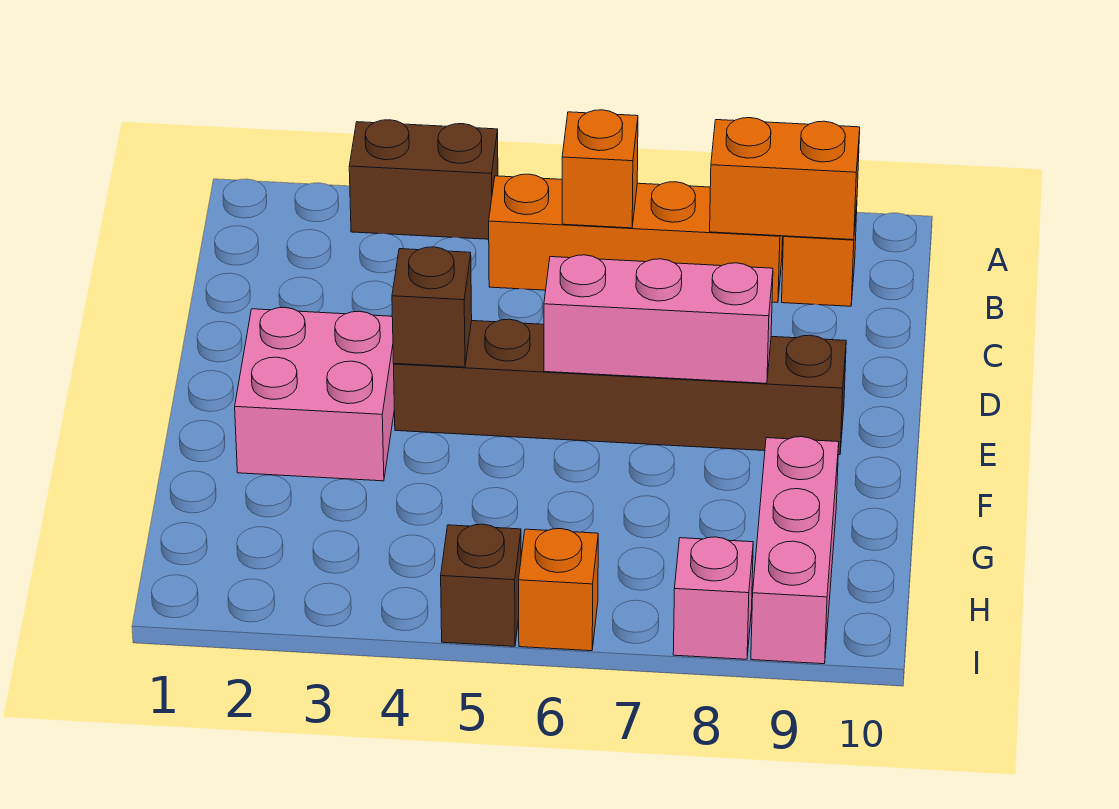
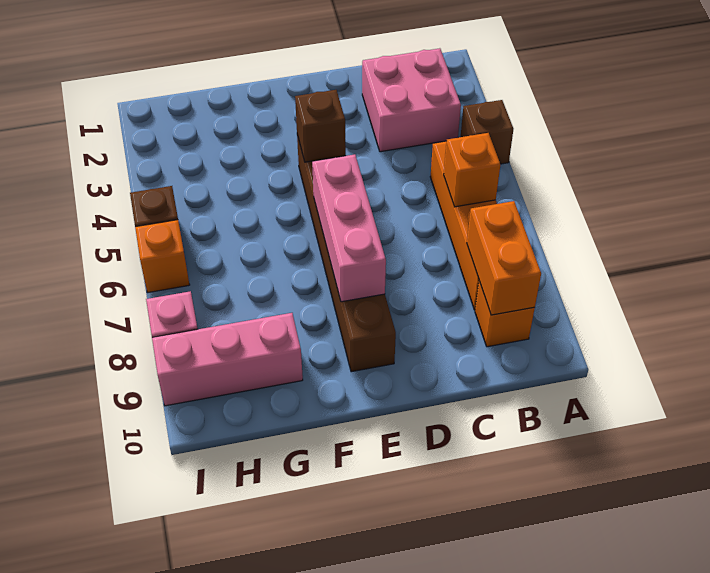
brown 1x2 brick [349,120,498,239] -> brown 1x1 brick [461,100,513,164]
pink 2x2 brick [235,307,394,481] -> pink 2x2 brick moved to [362,48,461,152]

